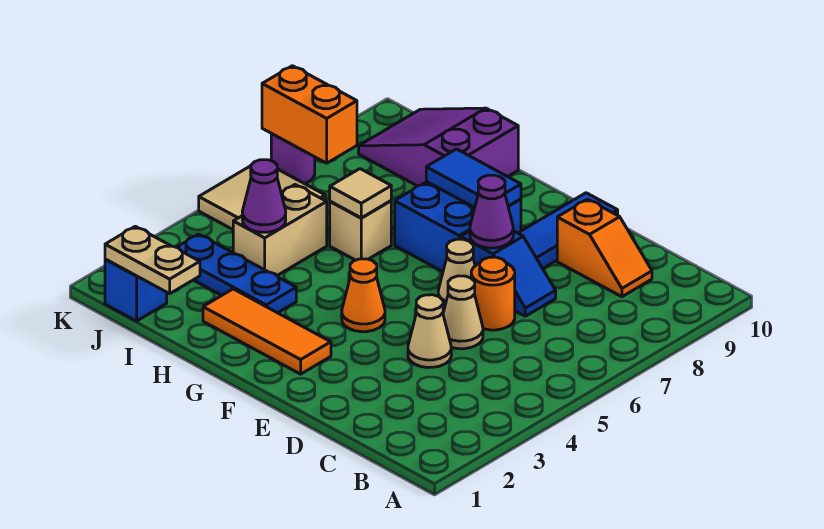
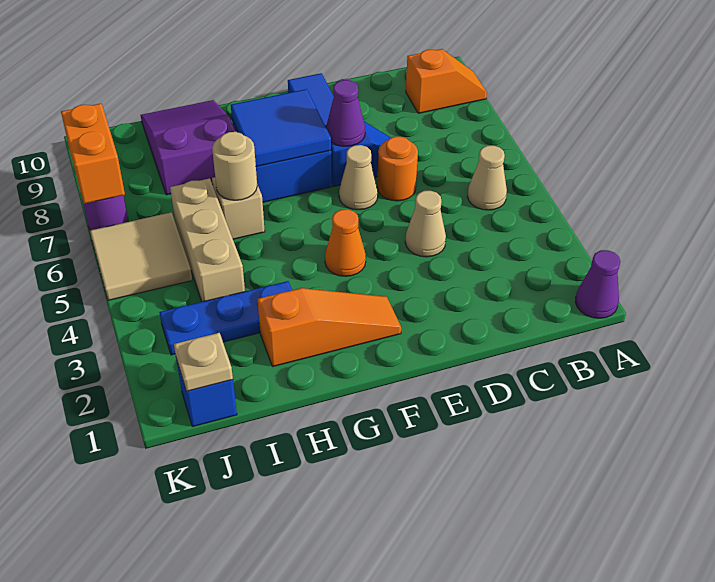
orange 1x2 slope [557,199,652,297] -> orange 1x2 slope moved to [406,49,487,113]
tan 1x1 cone [443,276,483,349] -> tan 1x1 cone moved to [467,146,507,210]
orange 1x3 tile [203,289,331,374] -> orange 1x3 slope [258,288,401,367]
blue 1x2 tile [426,149,521,208] -> blue 2x2 tile [231,89,331,166]
tan 1x1 tile [330,169,391,218] -> tan 1x1 round brick [212,132,257,200]
purple 2x3 slope [359,108,518,186] -> purple 2x3 slope turned to [141,100,236,195]
tan 1x2 plate [105,226,200,294] -> tan 1x1 plate [174,333,233,391]
tan 1x2 brick [233,185,327,275] -> tan 1x3 brick [170,178,245,302]
purple 1x1 cone [242,160,286,232] -> purple 1x1 cone moved to [575,250,620,318]
orange 1x2 brick [262,66,357,163] -> orange 1x2 brick turned to [61,104,125,204]

